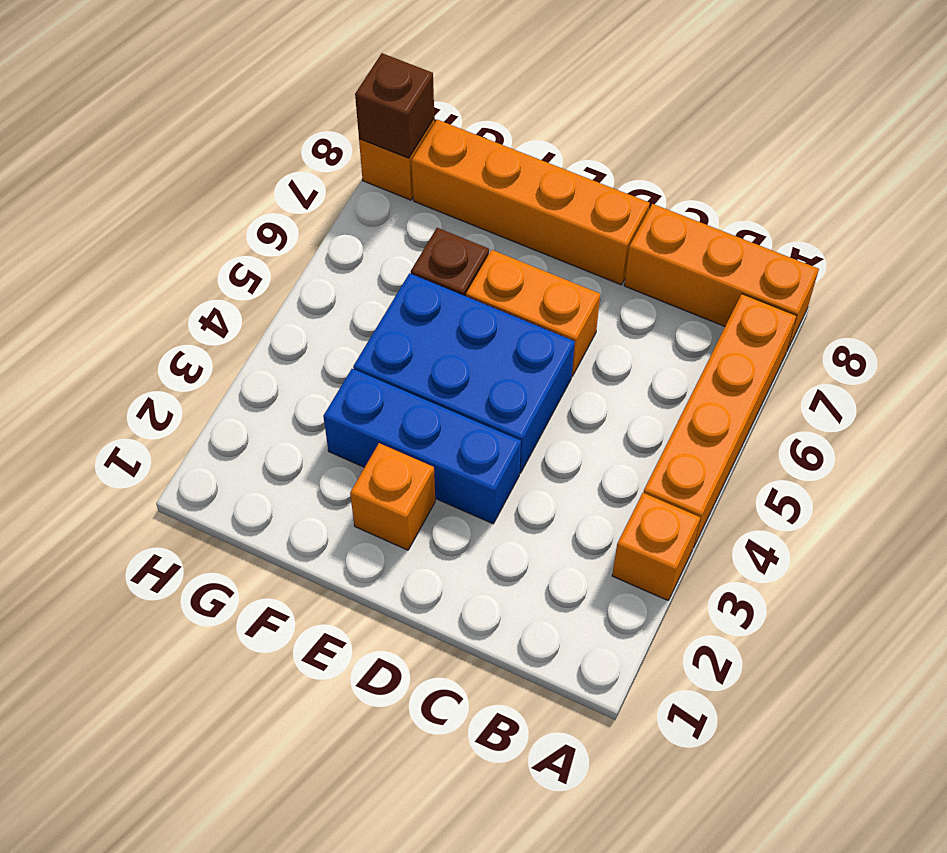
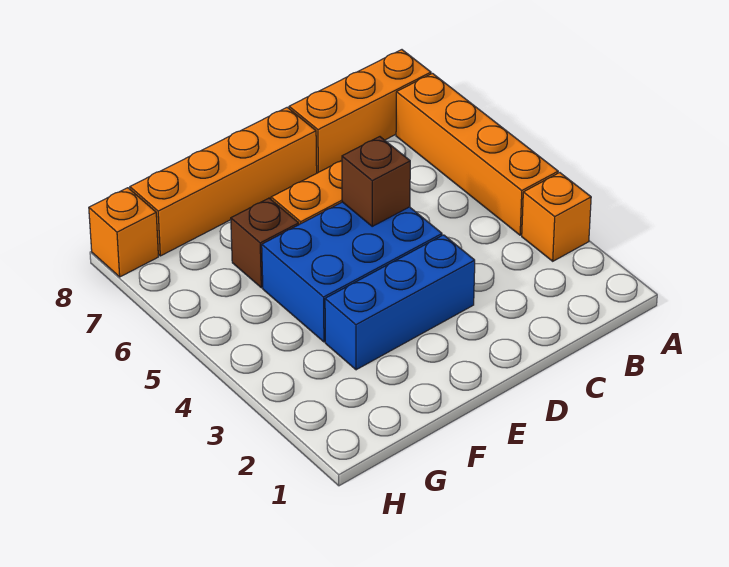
orange 1x1 brick [350,443,435,550] -> none
brown 1x1 brick [355,53,434,158] -> brown 1x1 brick moved to [342,137,410,226]

